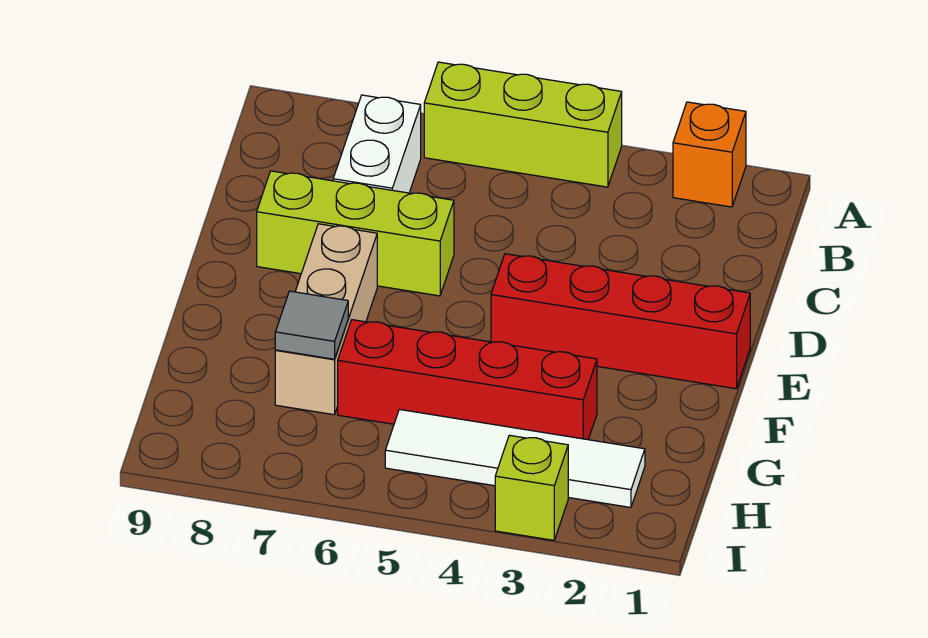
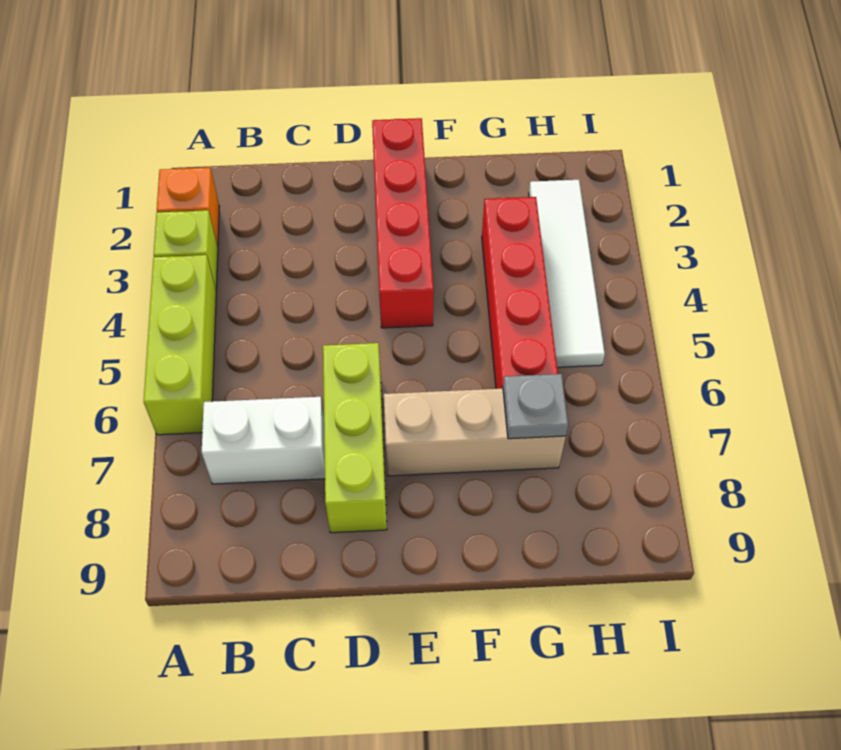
grey 1x1 tile [275,291,348,359] -> grey 1x1 plate [503,374,568,439]
lime 1x1 brick [495,435,568,540] -> lime 1x1 brick moved to [154,210,218,289]

